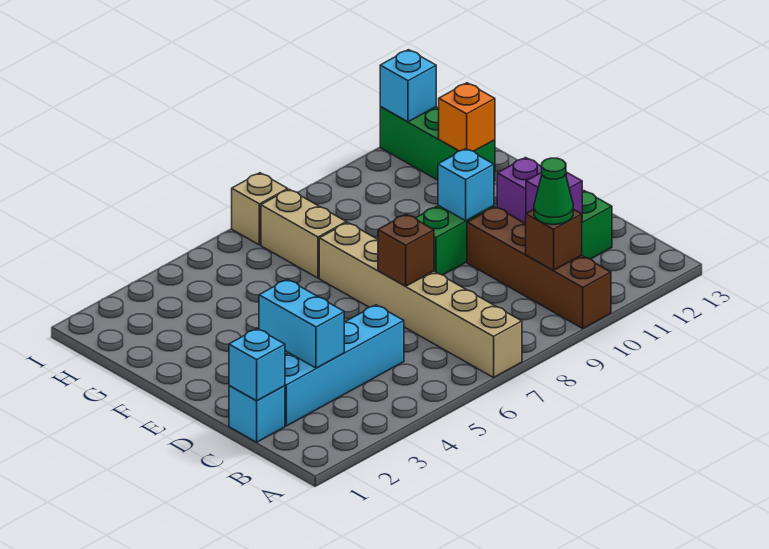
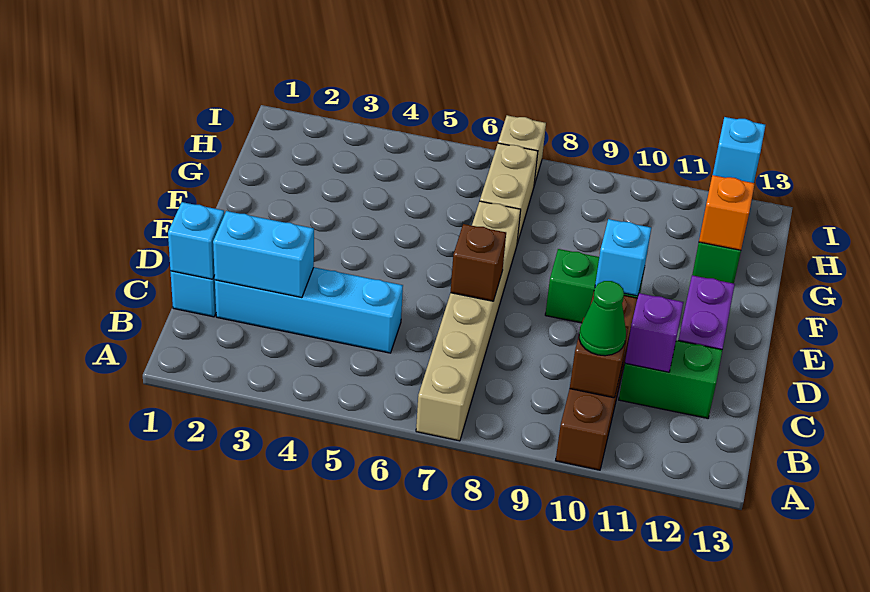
cyan 1x2 brick [259,279,344,368] -> cyan 1x2 brick turned to [213,211,314,298]

